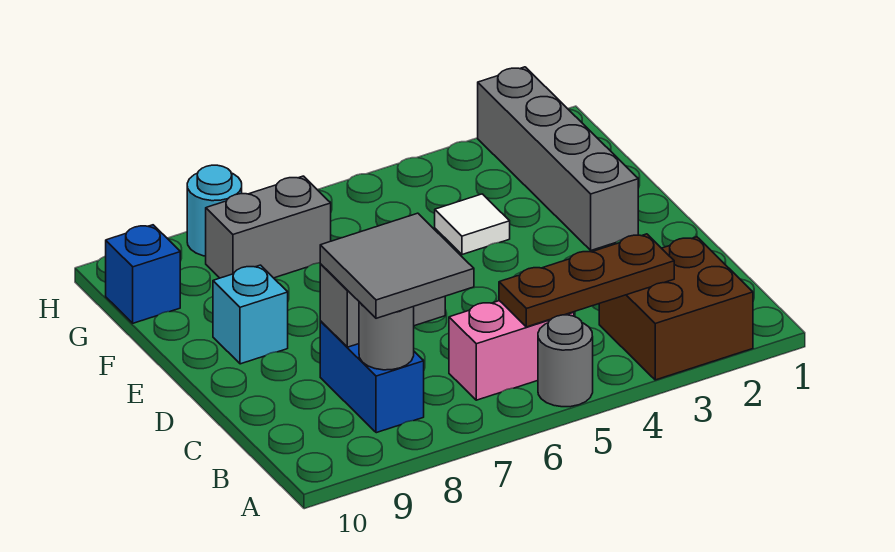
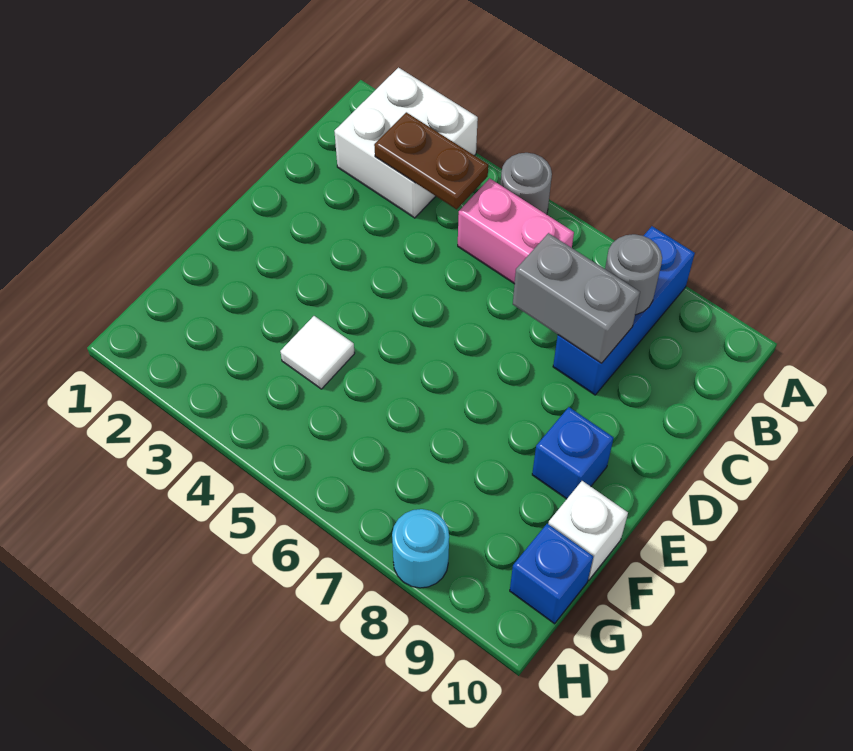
brown 2x2 brick [599,237,753,380] -> white 2x2 brick [334,68,478,218]
brown 1x3 plate [499,234,674,327] -> brown 1x2 plate [374,112,488,209]
grey 2x2 tile [320,213,474,318] -> none
blue 1x2 brick [320,321,424,433] -> blue 1x3 brick [553,226,695,395]
grey 1x4 brick [478,67,638,250] -> none
cyan 1x1 brick [213,265,288,364] -> blue 1x1 brick [532,407,614,499]
none -> white 1x1 brick [548,481,628,580]
grey 1x2 brick [206,176,331,278] -> none

